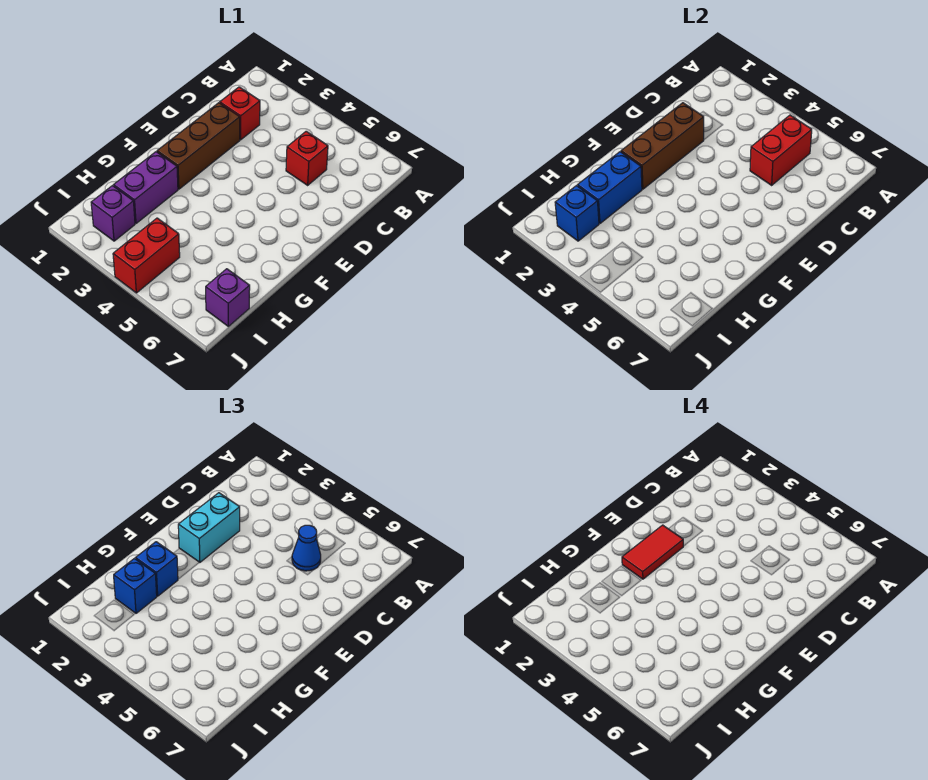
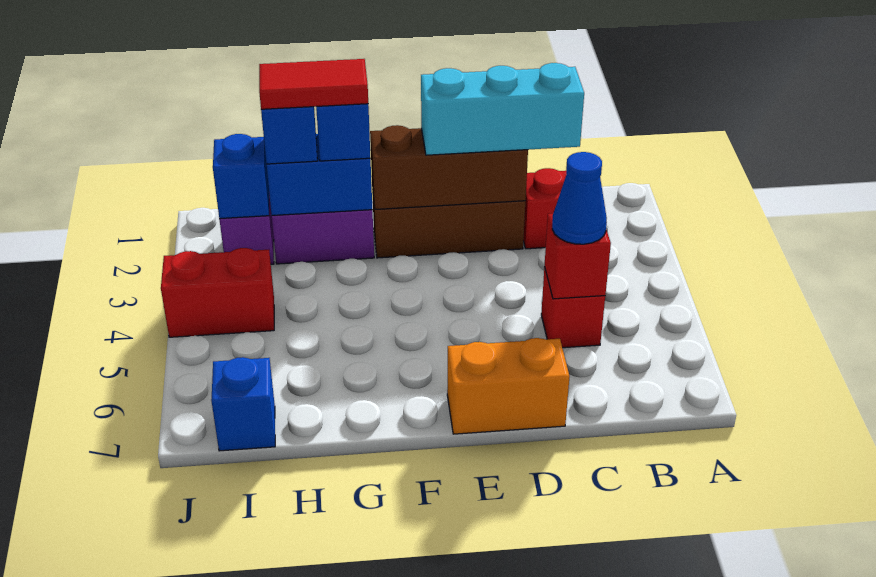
red 1x2 brick [750,115,812,185] -> red 1x1 brick [545,214,611,299]
cyan 1x2 brick [178,493,240,563] -> cyan 1x3 brick [421,63,584,155]
none -> orange 1x2 brick [447,338,570,434]
red 1x2 tile [622,525,683,579] -> red 1x2 tile moved to [259,59,368,109]
purple 1x1 brick [206,269,250,326] -> blue 1x1 brick [211,357,275,451]

